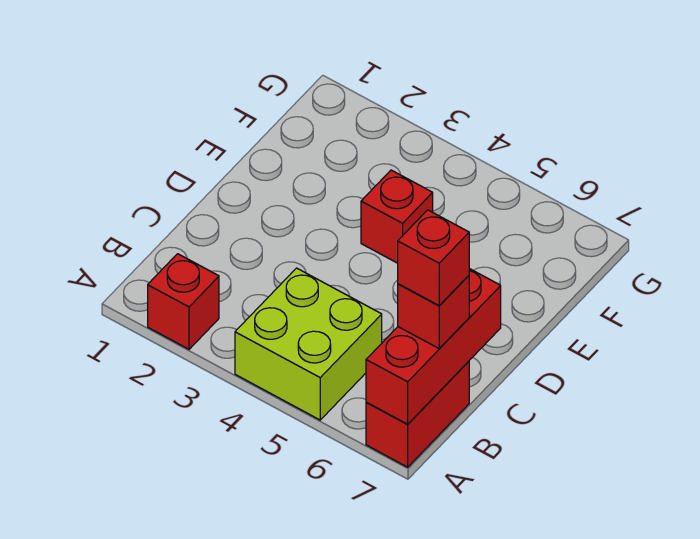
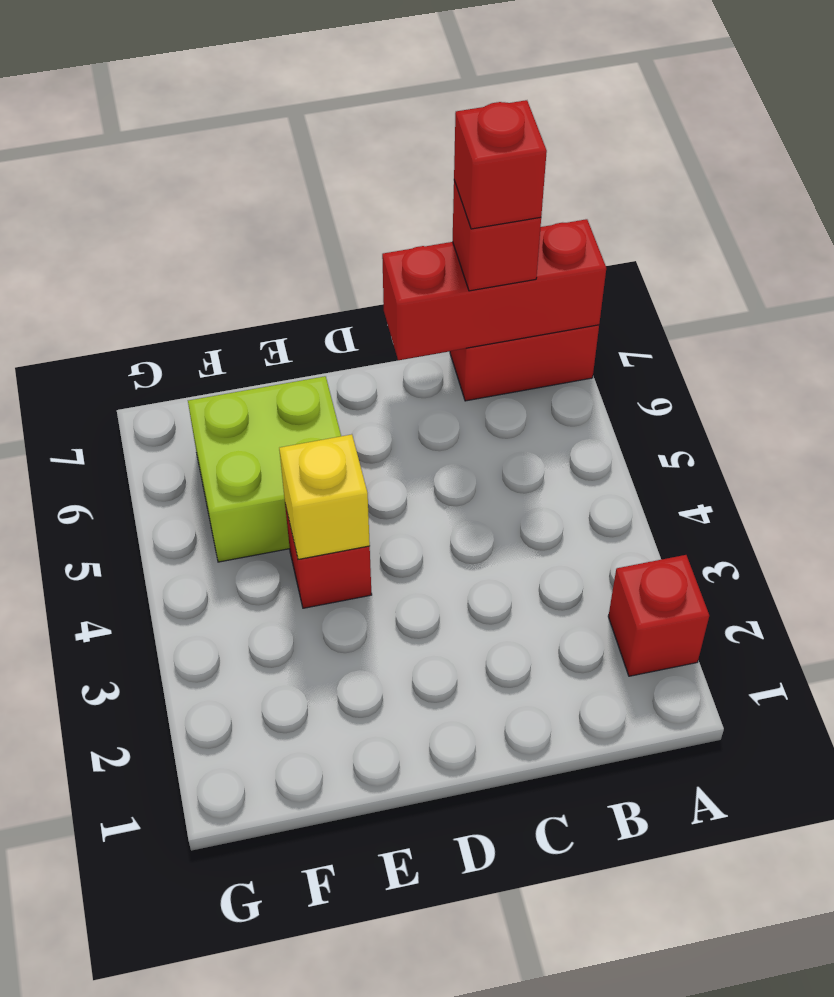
lime 2x2 brick [235,268,382,420] -> lime 2x2 brick moved to [188,376,341,562]
none -> yellow 1x1 brick [279,434,370,559]

